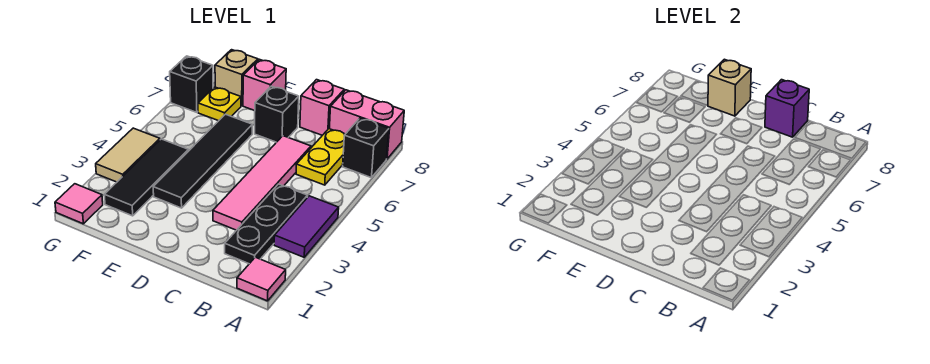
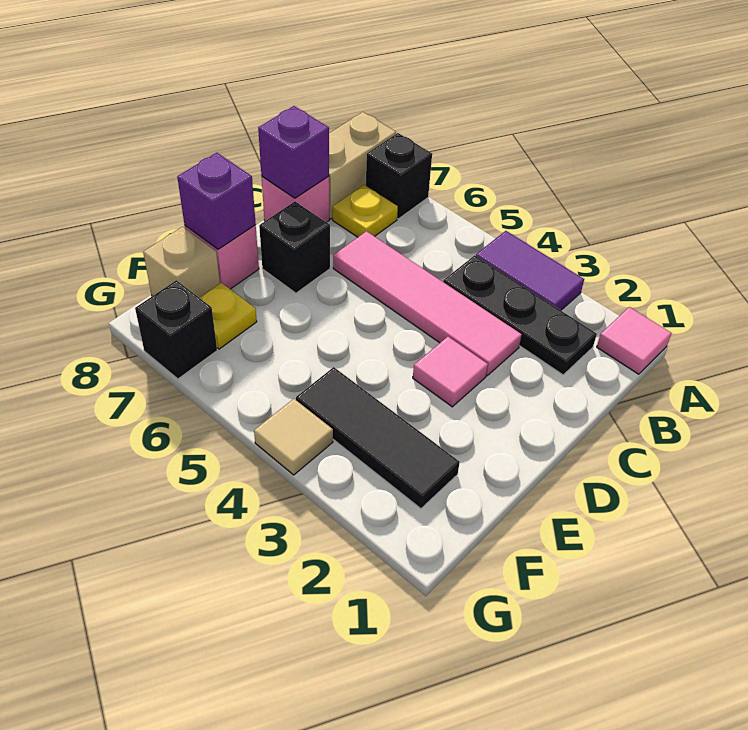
pink 1x2 brick [329,90,404,159] -> tan 1x2 brick [329,112,396,219]
yellow 1x2 plate [296,129,345,185] -> yellow 1x1 plate [333,185,398,237]
black 1x4 tile [153,114,252,208] -> none
tan 1x1 brick [708,59,751,116] -> purple 1x1 brick [177,153,256,249]
pink 1x1 tile [55,184,103,224] -> pink 1x1 tile moved to [413,337,488,407]
tan 1x2 tile [96,128,160,182] -> tan 1x1 tile [254,399,333,475]

